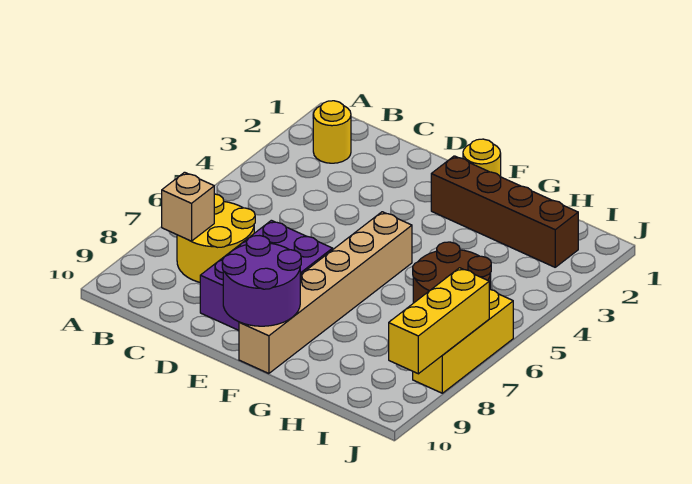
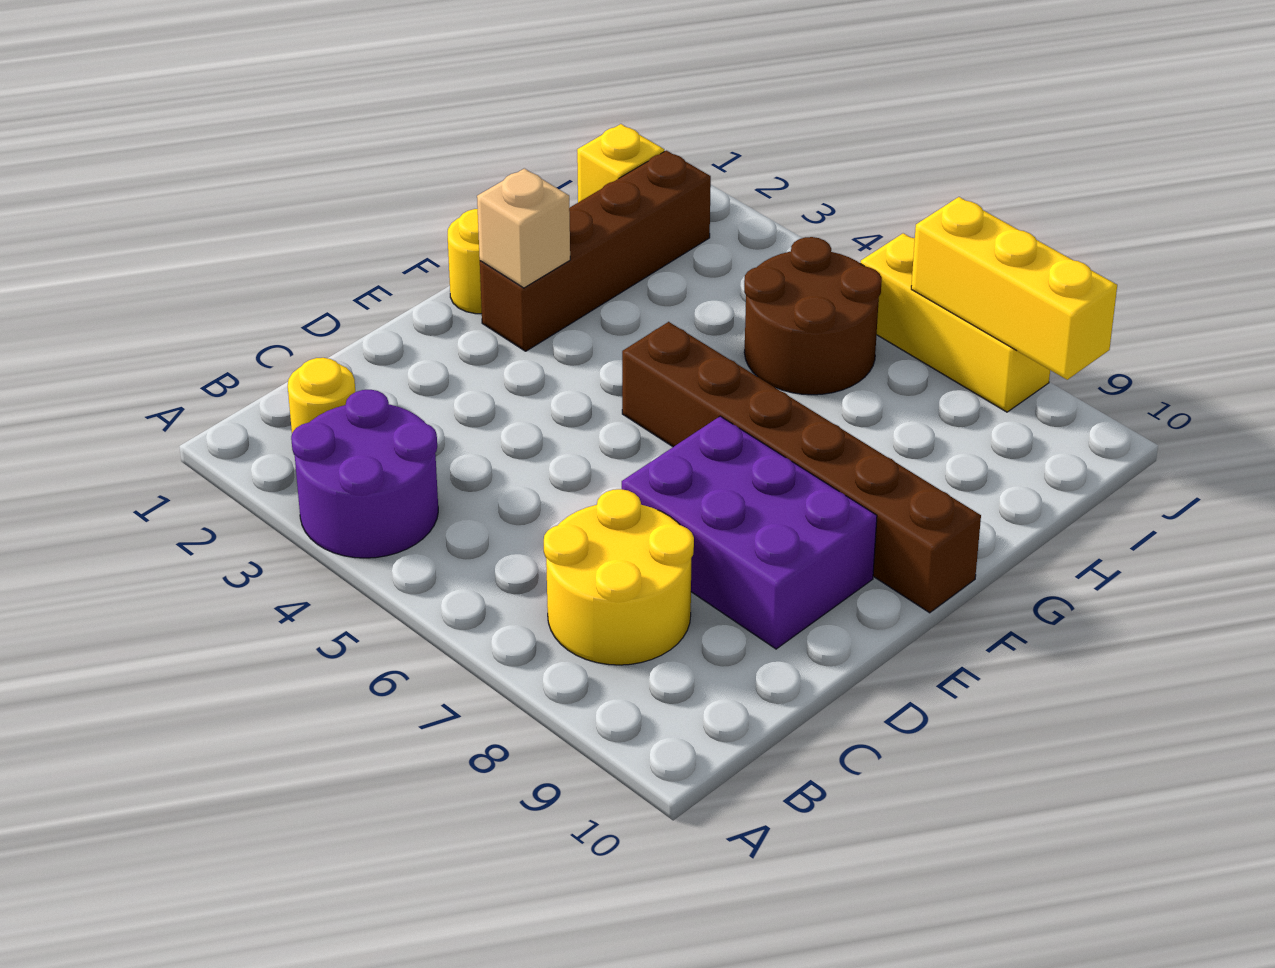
tan 1x1 brick [162,172,214,241] -> tan 1x1 brick moved to [477,169,570,288]
purple 2x2 round brick [222,236,301,326] -> purple 2x2 round brick moved to [291,390,438,558]
tan 1x6 brick [239,212,412,373] -> brown 1x6 brick [622,322,981,613]
none -> yellow 1x1 brick [577,124,664,202]

